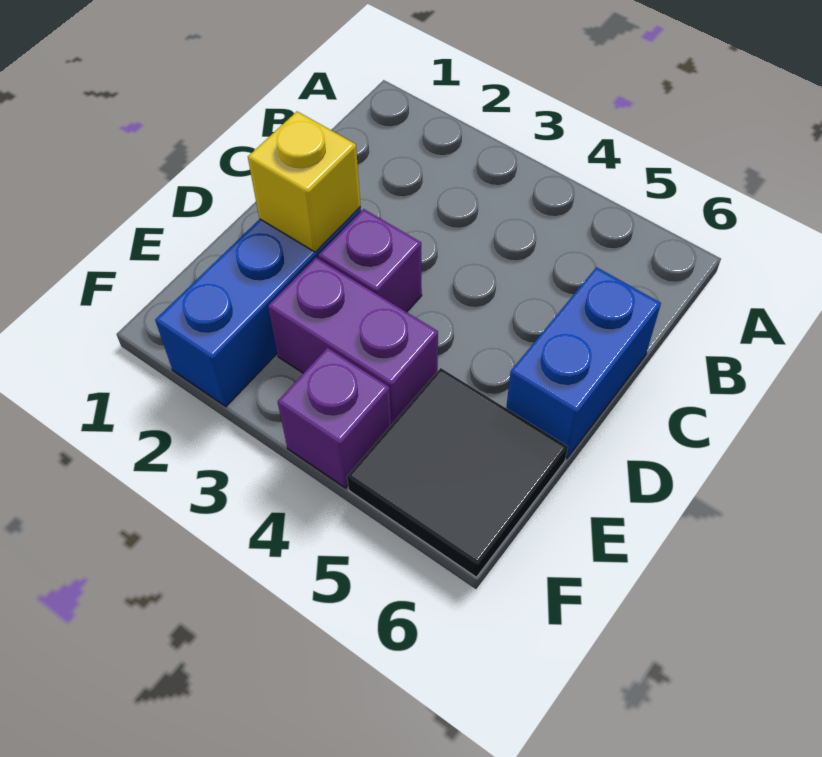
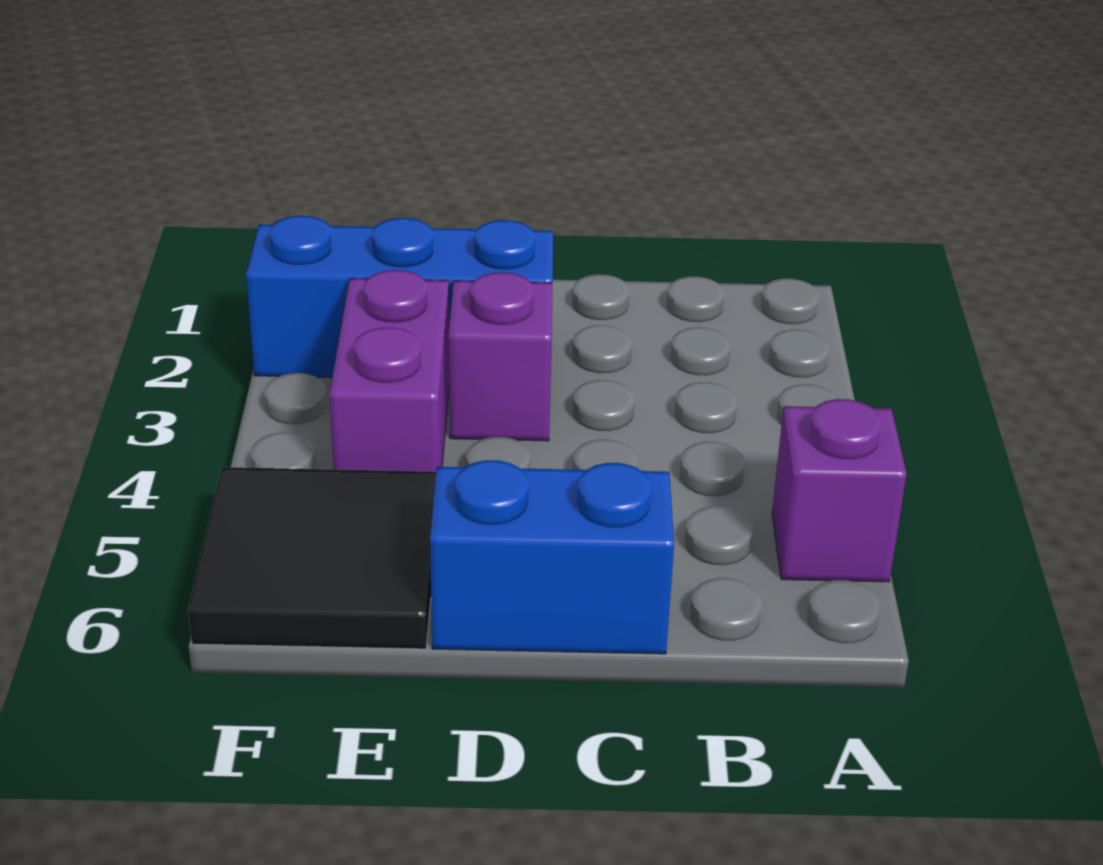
yellow 1x1 brick [248,112,361,252] -> none
purple 1x1 brick [278,348,391,488] -> purple 1x1 brick moved to [772,399,907,582]

